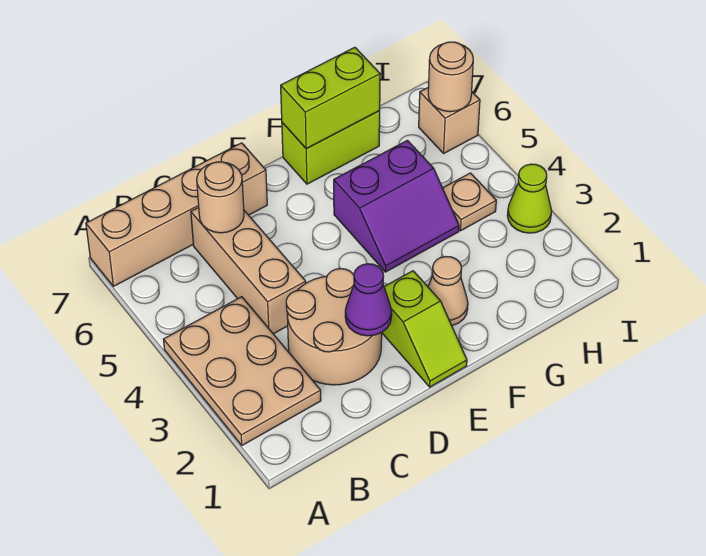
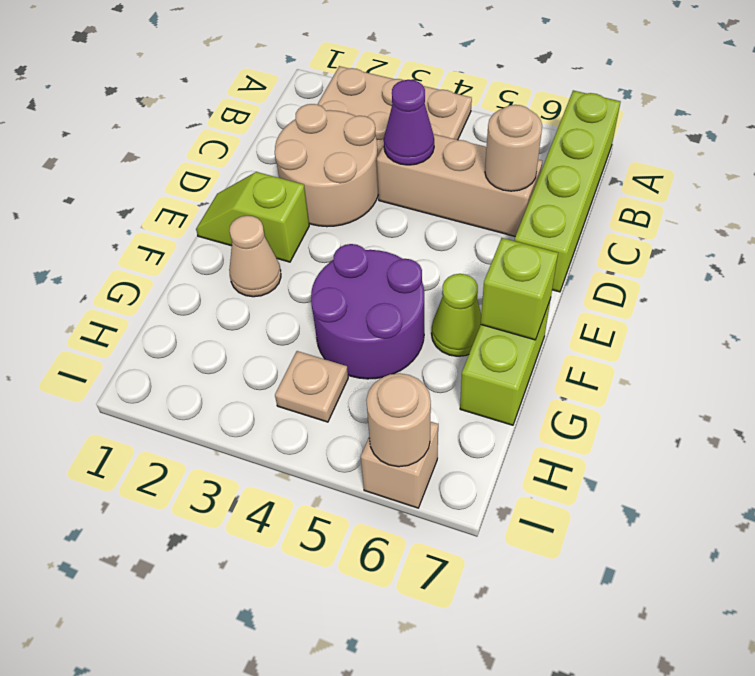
tan 1x4 brick [86,143,267,286] -> lime 1x4 brick [515,91,620,292]
purple 1x1 cone [345,264,392,336] -> purple 1x1 cone moved to [384,80,434,165]
purple 2x2 slope [334,140,459,272] -> purple 2x2 round brick [311,244,424,379]
lime 1x2 brick [281,47,380,149] -> lime 1x1 brick [481,238,558,340]
lime 1x1 cone [507,164,552,233] -> lime 1x1 cone moved to [431,274,481,356]

